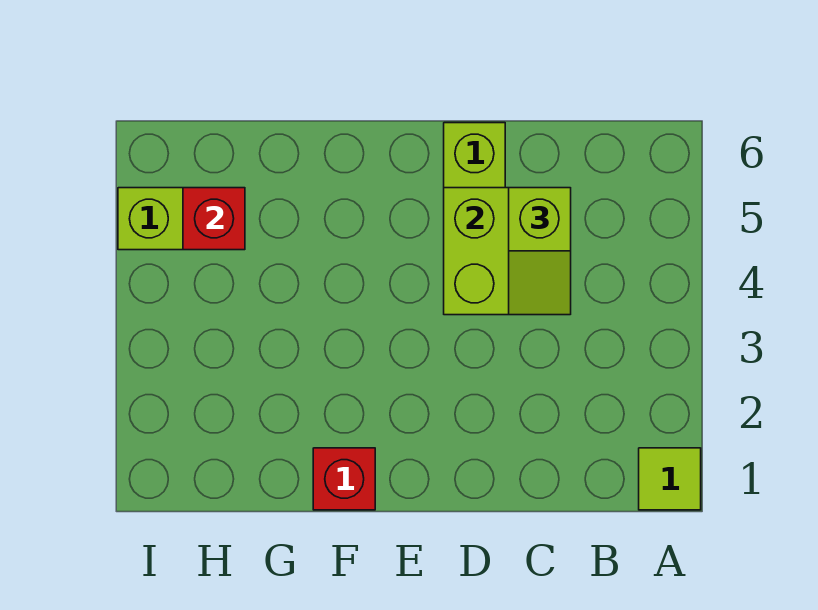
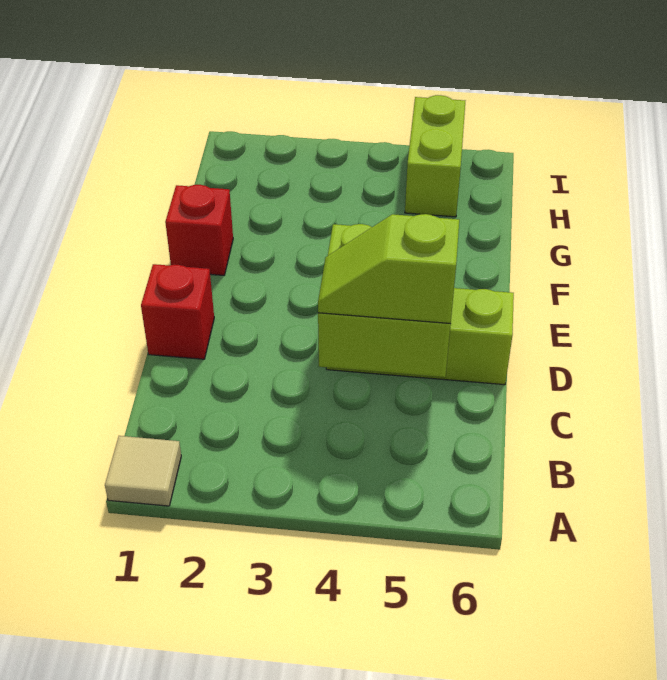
lime 1x1 tile [639,448,701,510] -> tan 1x1 tile [105,436,181,506]
red 1x1 brick [183,188,245,250] -> red 1x1 brick moved to [141,264,214,359]

